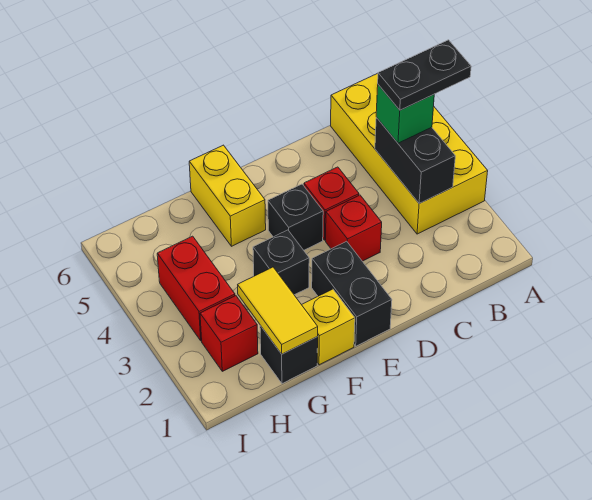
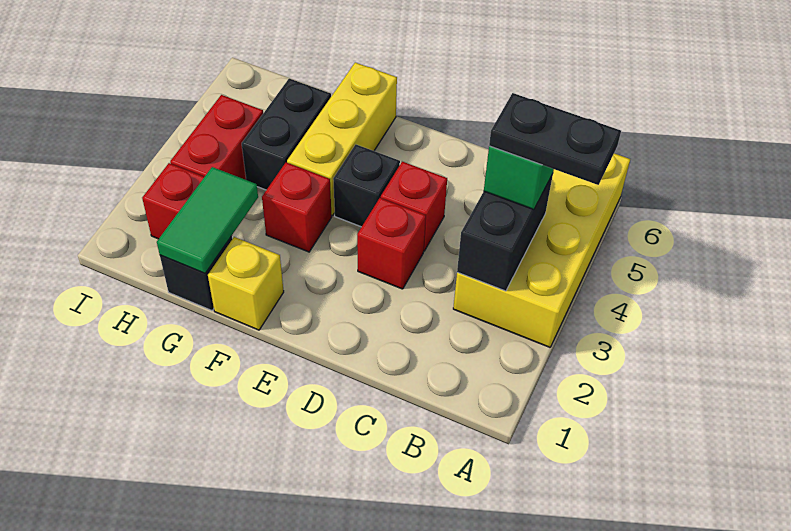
black 1x2 brick [312,241,392,346] -> black 1x2 brick moved to [242,79,331,190]
black 1x1 brick [253,230,309,295] -> red 1x1 brick [262,162,332,252]
yellow 1x2 brick [189,145,266,246] -> yellow 1x3 brick [287,62,397,216]
yellow 1x2 tile [238,267,318,354] -> green 1x2 tile [157,167,258,273]

